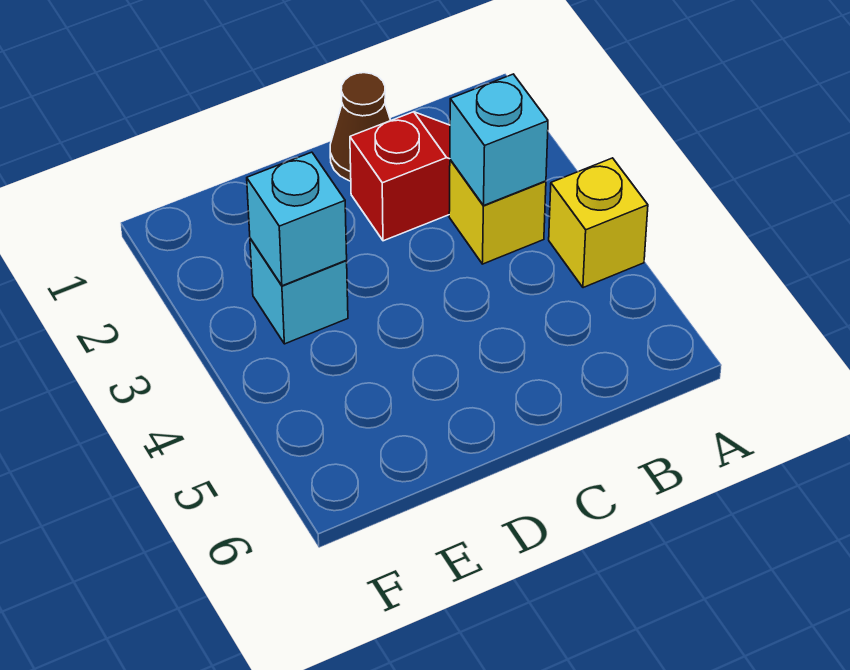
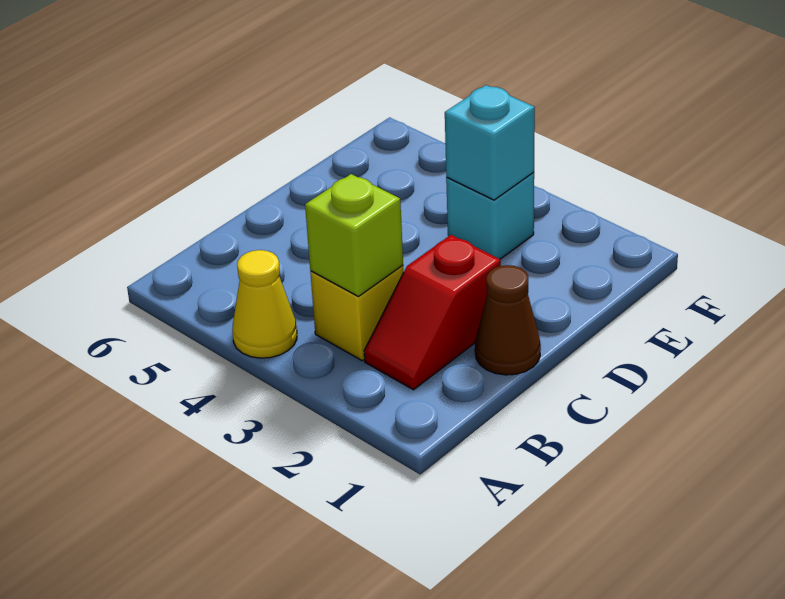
yellow 1x1 brick [549,158,648,288] -> yellow 1x1 cone [232,250,297,358]
cyan 1x1 brick [450,74,548,206] -> lime 1x1 brick [305,174,403,296]

